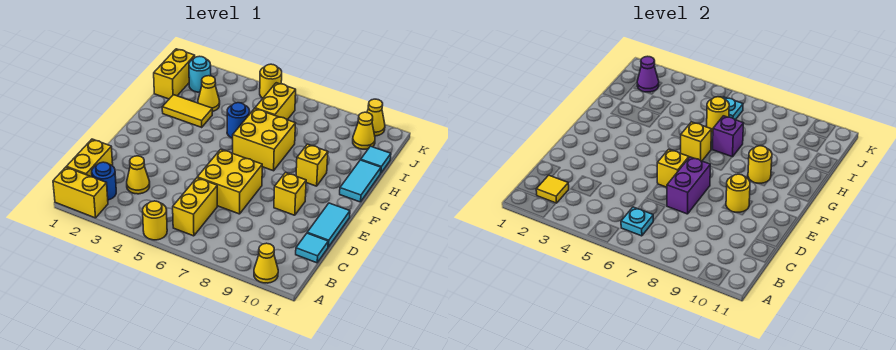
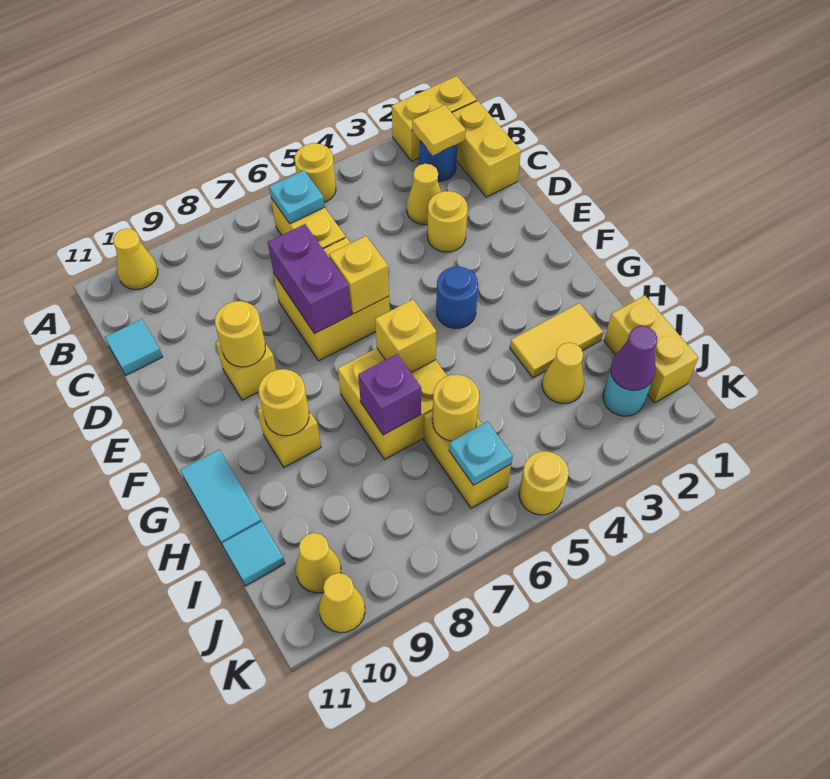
none -> yellow 1x1 round brick [427,191,468,252]
cyan 1x2 tile [307,203,350,247] -> none
blue 1x1 round brick [227,103,249,138] -> blue 1x1 round brick moved to [436,267,478,328]

